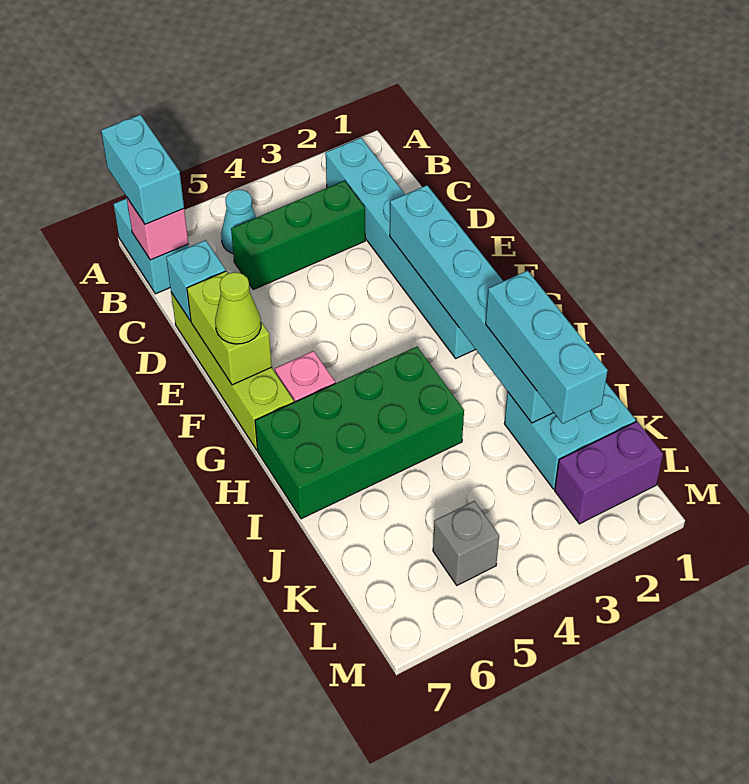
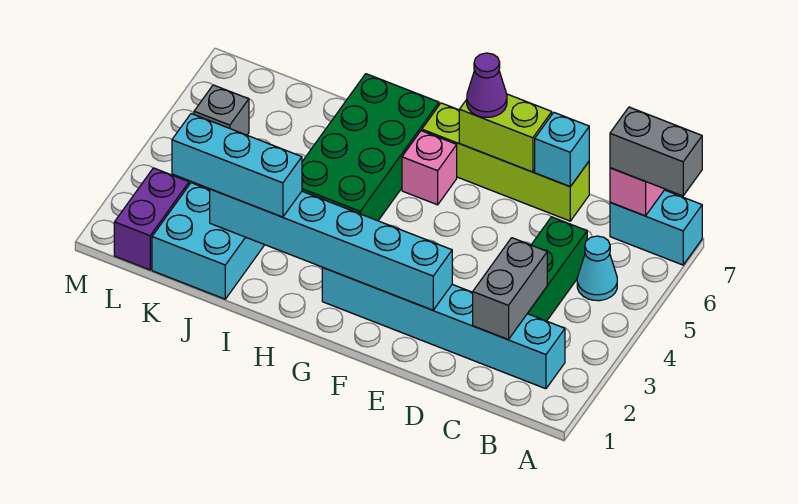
cyan 1x2 brick [101,115,184,224] -> grey 1x2 brick [610,107,702,196]
none -> grey 1x2 brick [473,238,547,340]
lime 1x1 cone [215,272,261,344] -> purple 1x1 cone [467,53,507,117]

